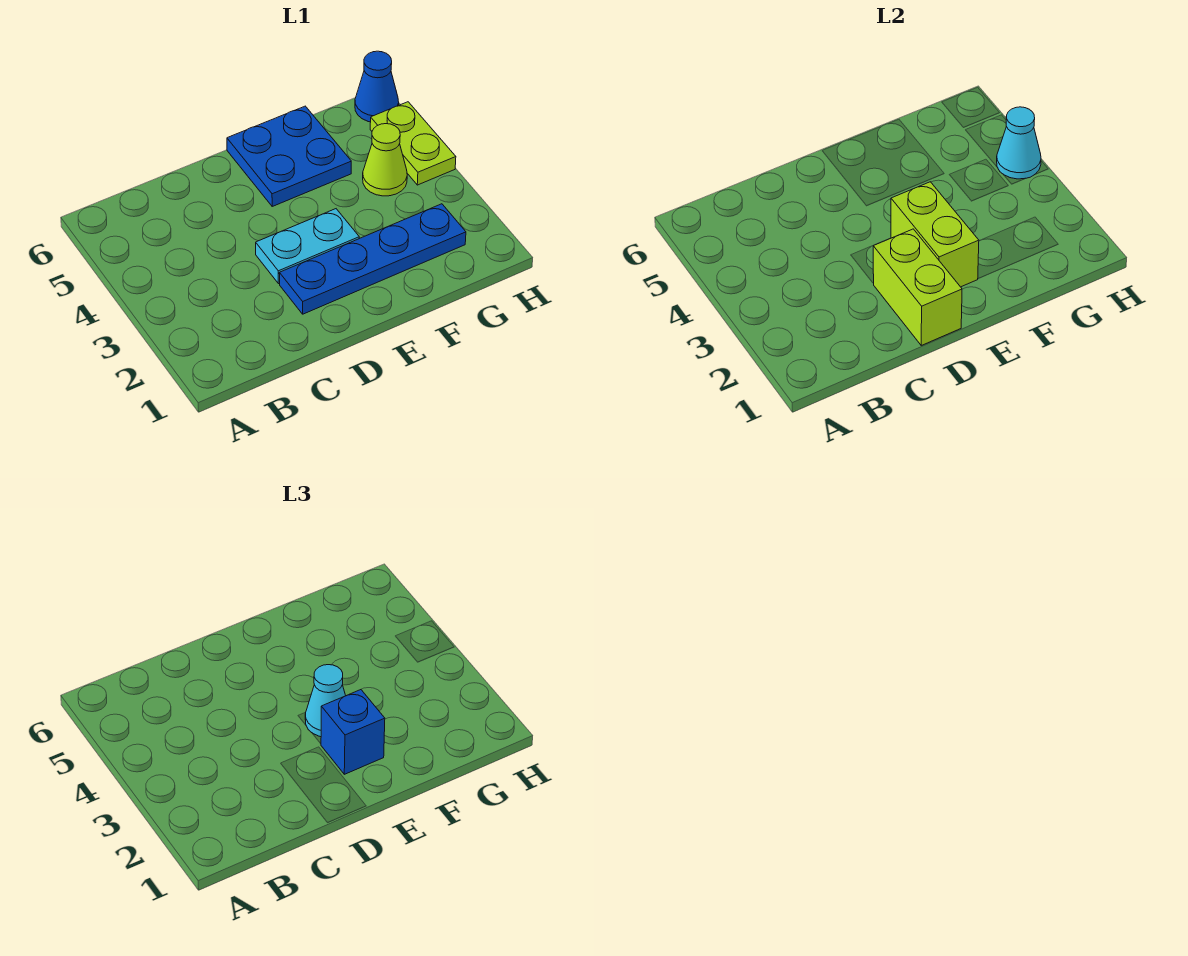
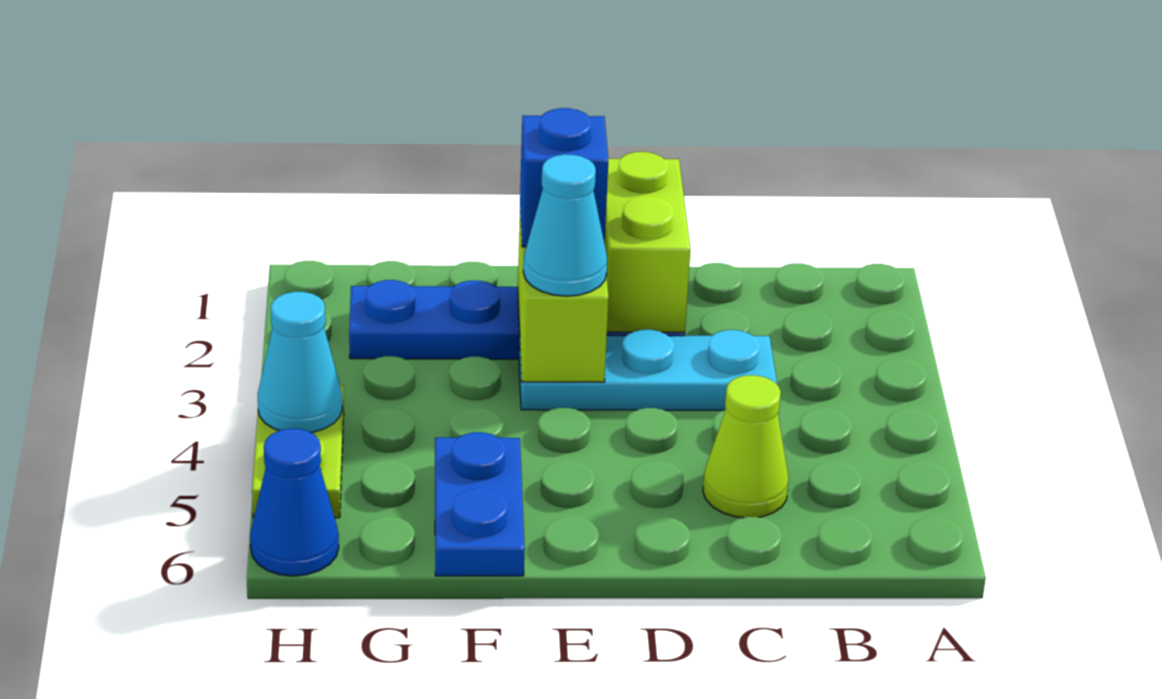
cyan 1x2 plate [256,209,359,284] -> cyan 1x3 plate [519,330,777,410]
blue 2x2 plate [227,106,351,206] -> blue 1x2 plate [435,432,525,576]
lime 1x1 cone [363,124,407,196] -> lime 1x1 cone moved to [703,375,789,518]

